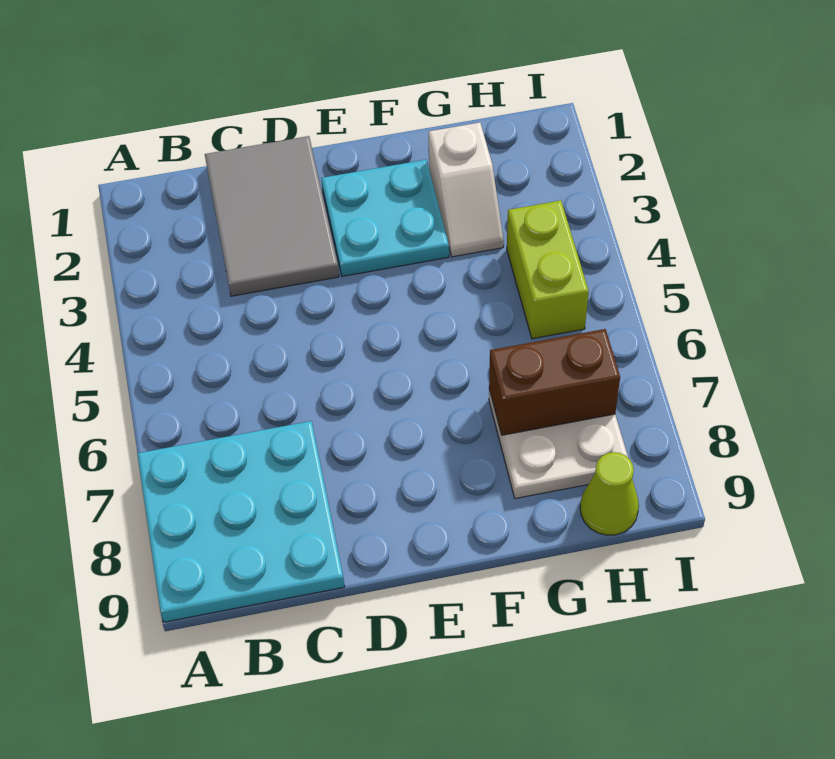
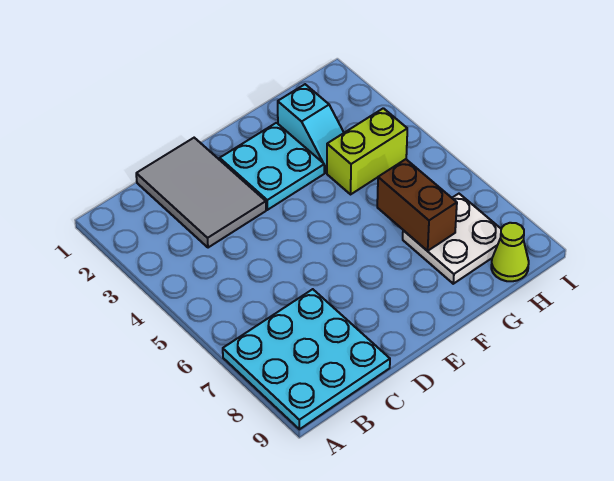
white 1x2 slope [429,123,504,257] -> cyan 1x2 slope [278,84,344,173]
brown 1x2 brick [489,329,620,435] -> brown 1x2 brick turned to [377,159,457,251]
lime 1x2 brick [507,200,589,339] -> lime 1x2 brick turned to [327,108,407,194]

